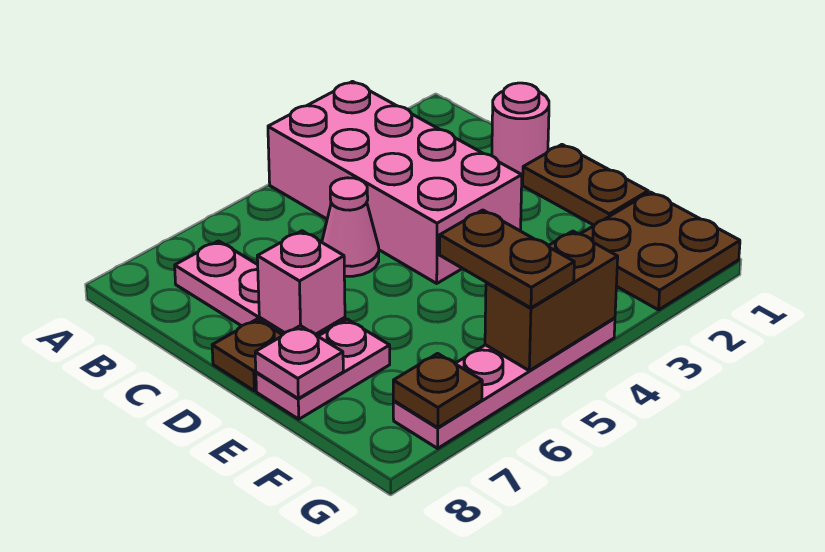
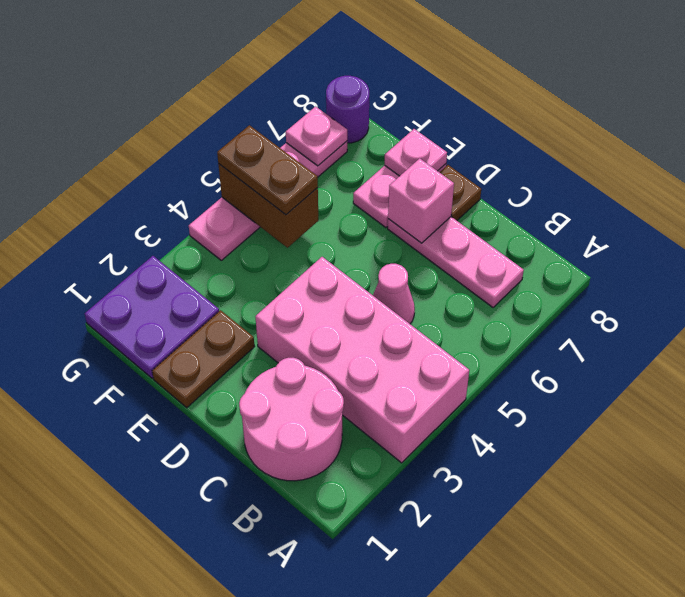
pink 1x1 round brick [492,83,549,178] -> pink 2x2 round brick [239,358,344,481]
brown 1x2 plate [523,145,648,225] -> brown 1x2 plate turned to [152,310,254,408]
brown 2x2 plate [581,192,740,310] -> purple 2x2 plate [85,256,219,379]
brown 1x2 brick [485,231,618,371] -> brown 1x2 brick turned to [218,164,318,248]
brown 1x1 plate [393,353,482,428] -> pink 1x1 plate [286,107,347,166]
none -> purple 1x1 round brick [326,76,369,143]

